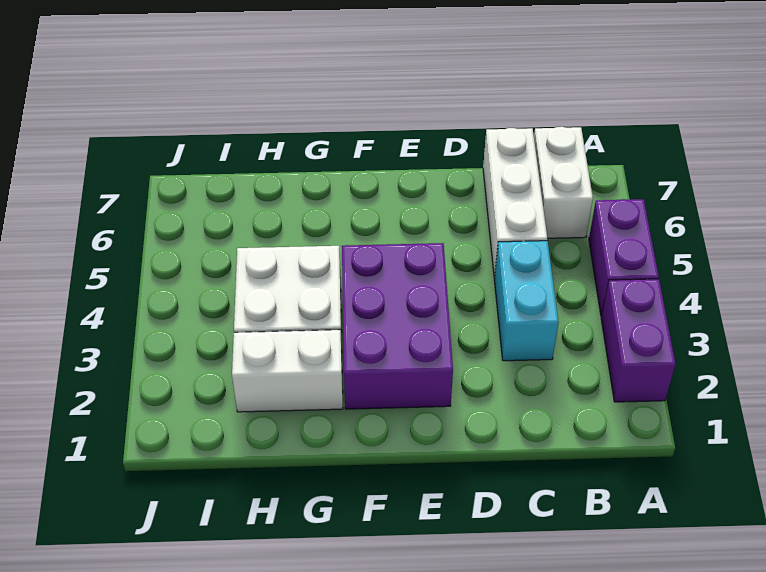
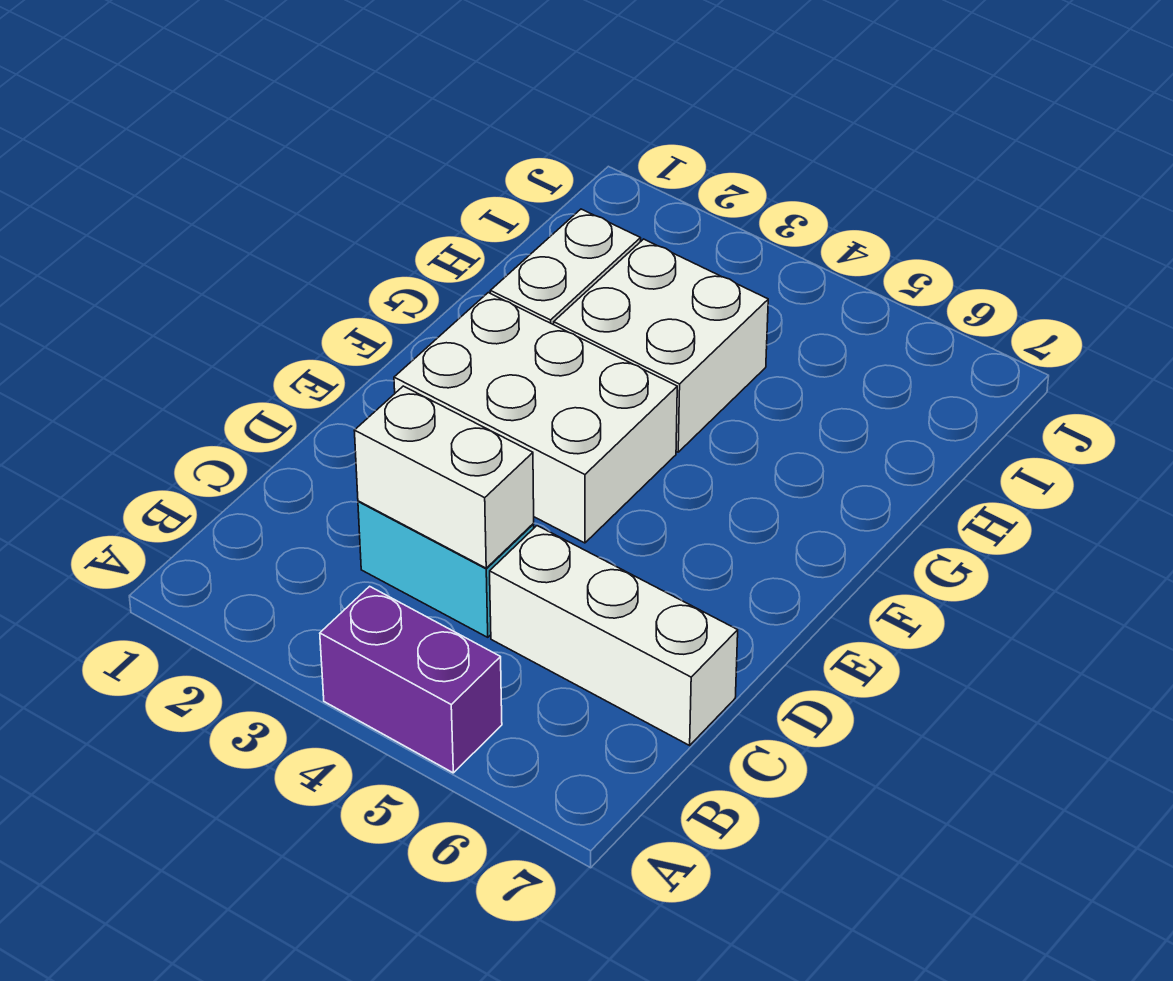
purple 1x2 brick [601,279,676,402] -> none
white 1x2 brick [534,127,593,238] -> white 1x2 brick moved to [354,386,534,568]
purple 2x3 brick [342,243,453,409] -> white 2x3 brick [394,293,677,543]

